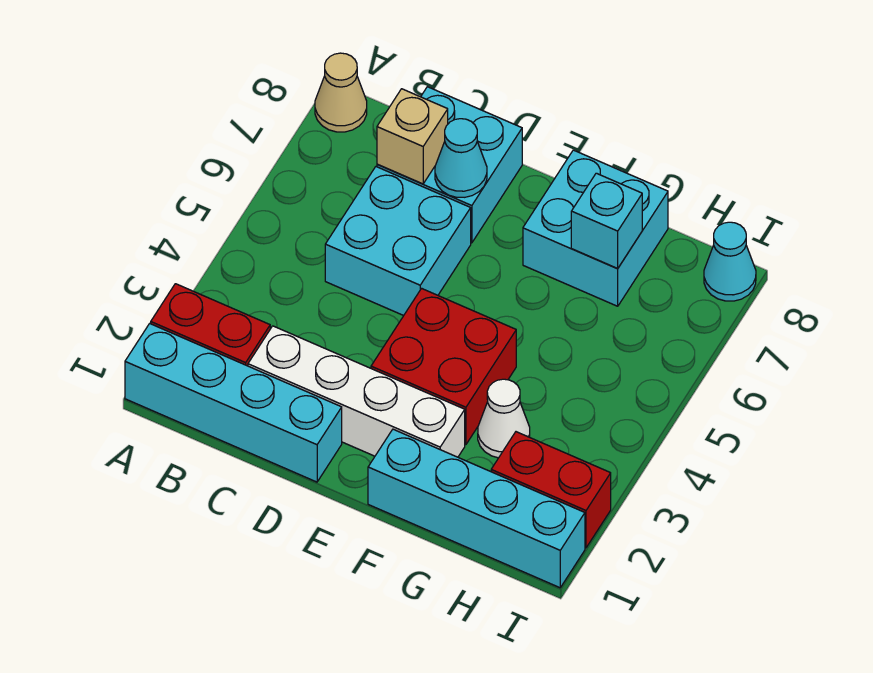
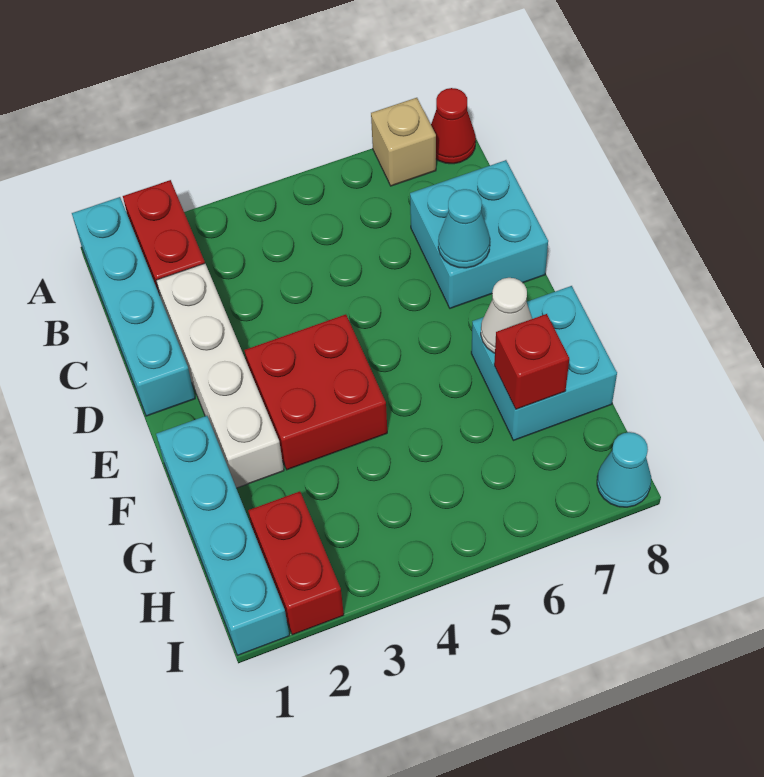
tan 1x1 cone [315,53,367,132] -> red 1x1 cone [431,88,476,164]
cyan 2x2 brick [325,167,471,316] -> none
tan 1x1 brick [377,89,448,184] -> tan 1x1 brick moved to [371,98,436,186]
white 1x1 cone [478,379,530,458] -> white 1x1 cone moved to [481,278,532,353]
cyan 1x1 brick [571,173,642,269] -> red 1x1 brick [494,314,569,409]

